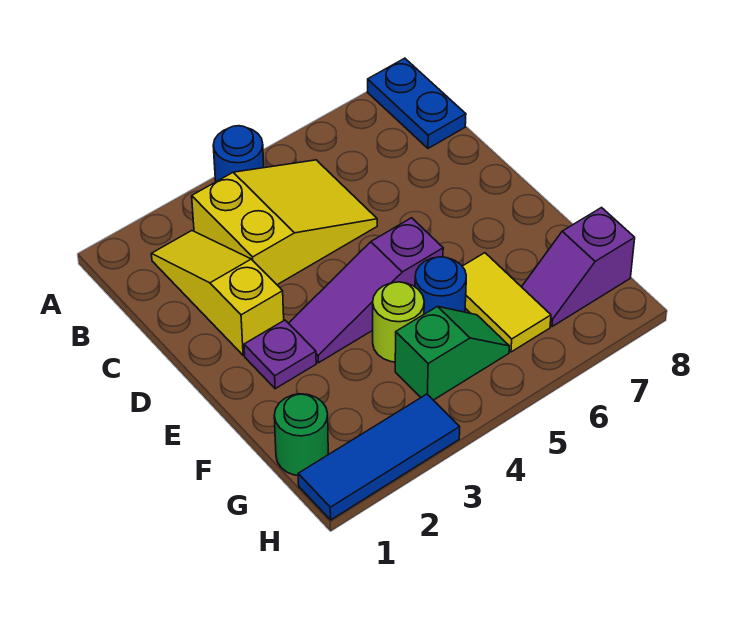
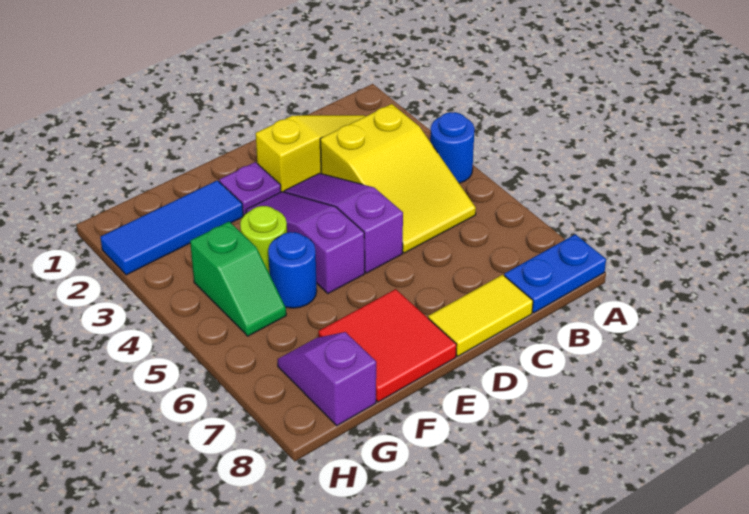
none -> purple 1x3 slope [284,173,403,273]
none -> red 2x2 tile [318,289,457,402]
yellow 1x2 tile [462,253,551,352] -> yellow 1x2 tile moved to [428,275,533,356]
green 1x1 round brick [274,394,328,475] -> none
blue 1x3 tile [298,394,460,520] -> blue 1x3 tile turned to [100,180,243,275]

